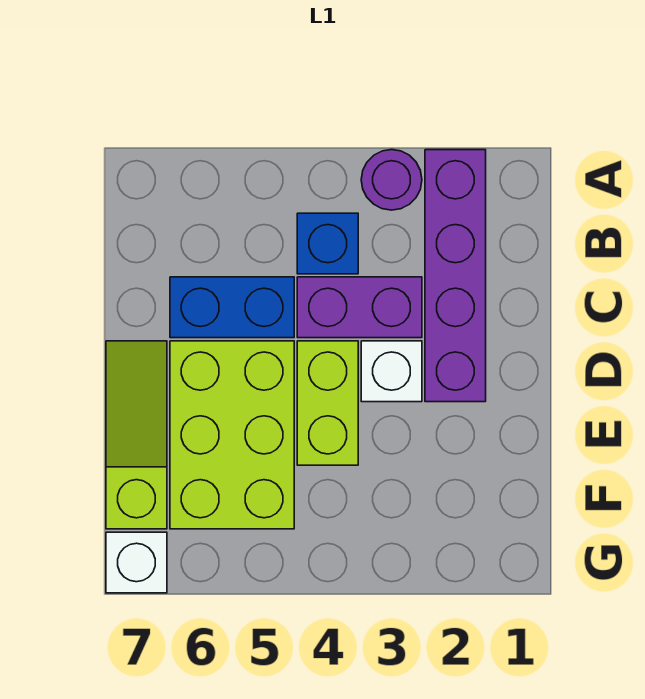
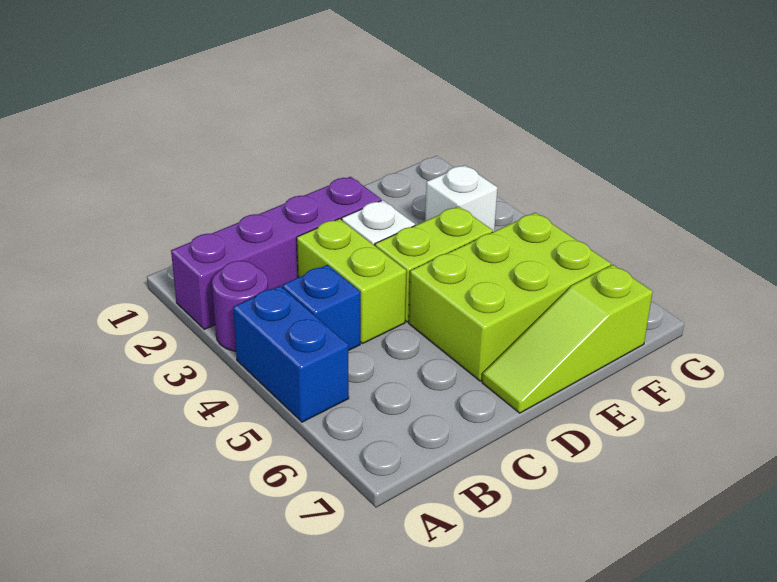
purple 1x2 brick [297,277,422,338] -> lime 1x2 brick [297,219,406,344]
blue 1x2 brick [170,277,294,338] -> blue 1x2 brick moved to [233,286,349,422]
white 1x1 brick [106,532,167,593] -> white 1x1 brick moved to [425,165,498,232]

